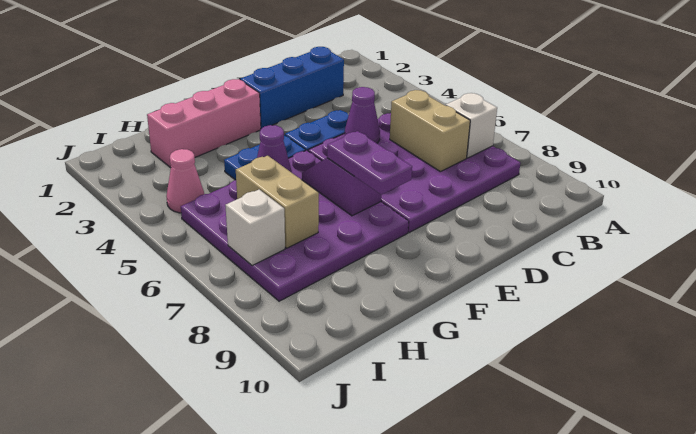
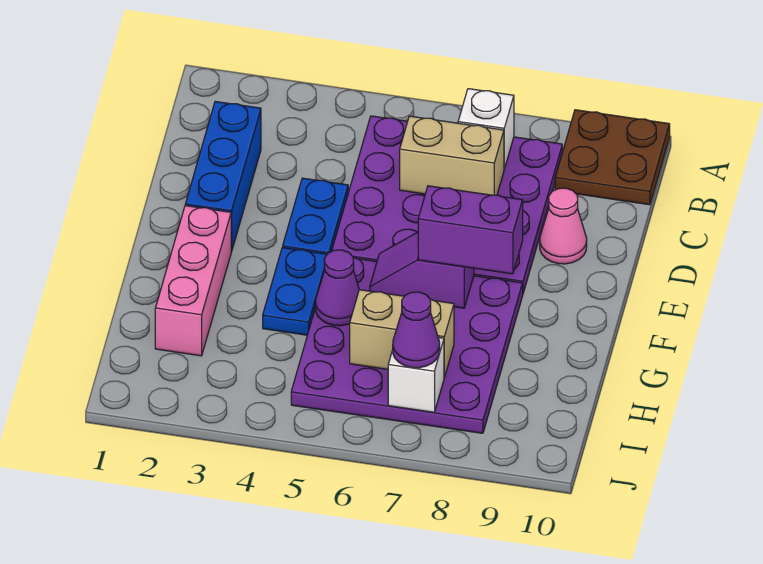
none -> brown 2x2 plate [555,110,670,205]
purple 1x1 cone [345,87,380,143] -> purple 1x1 cone moved to [393,292,440,368]
purple 1x2 plate [327,131,412,195] -> purple 1x2 brick [418,186,523,274]
pink 1x1 cone [166,149,204,213] -> pink 1x1 cone moved to [540,188,587,264]

